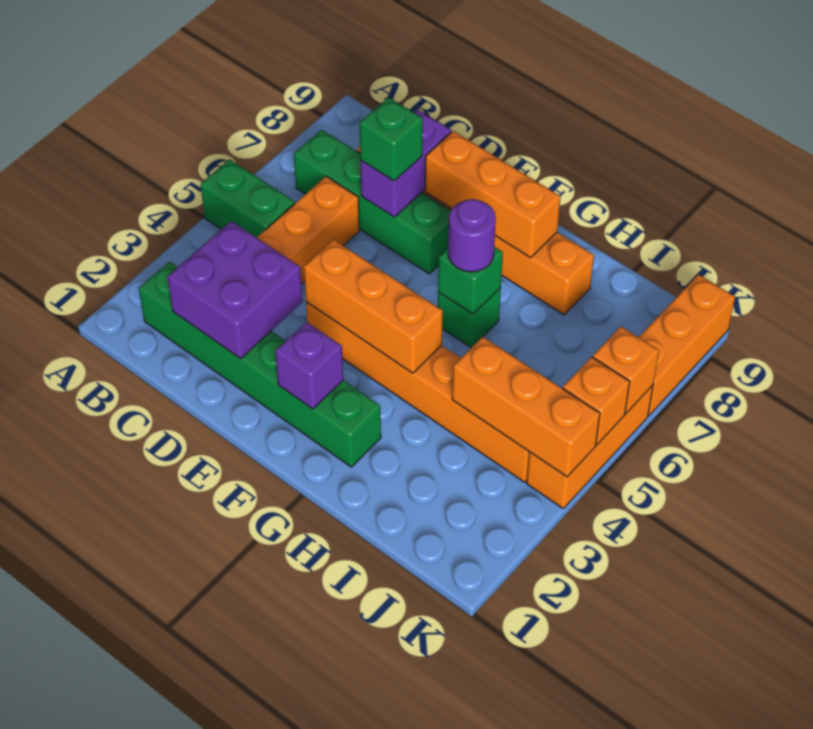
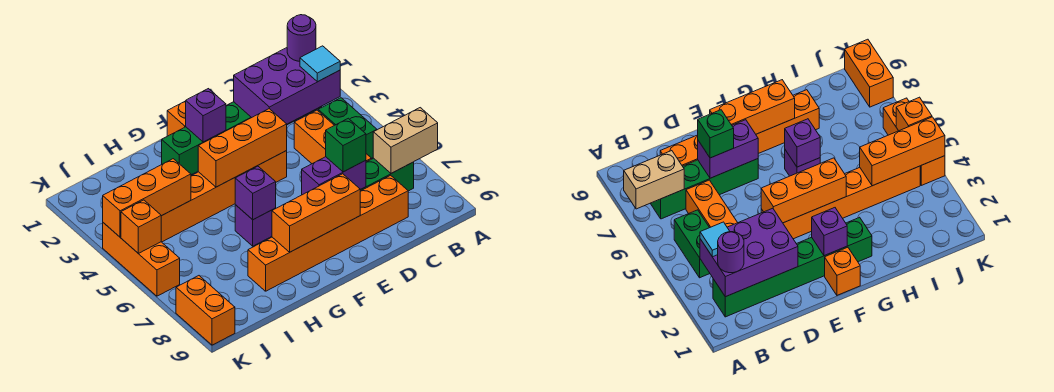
green 1x2 brick [201,159,295,238] -> green 1x2 brick turned to [318,98,377,159]
none -> tan 1x2 brick [373,108,438,173]
none -> cyan 1x1 tile [300,46,340,82]
purple 2x2 brick [168,221,303,359] -> purple 2x3 brick [234,48,340,124]
purple 1x2 brick [361,110,451,217] -> purple 1x2 brick turned to [302,157,366,195]
green 1x1 brick [438,288,501,348] -> purple 1x1 brick [235,205,276,246]
green 1x1 brick [438,247,503,314] -> purple 1x1 brick [235,166,276,220]
purple 1x1 round brick [448,199,496,272] -> purple 1x1 round brick moved to [287,15,316,61]
orange 1x1 brick [593,327,659,413] -> orange 1x1 brick moved to [167,101,186,136]
orange 1x3 brick [639,274,735,416] -> orange 1x2 brick [176,276,235,345]

